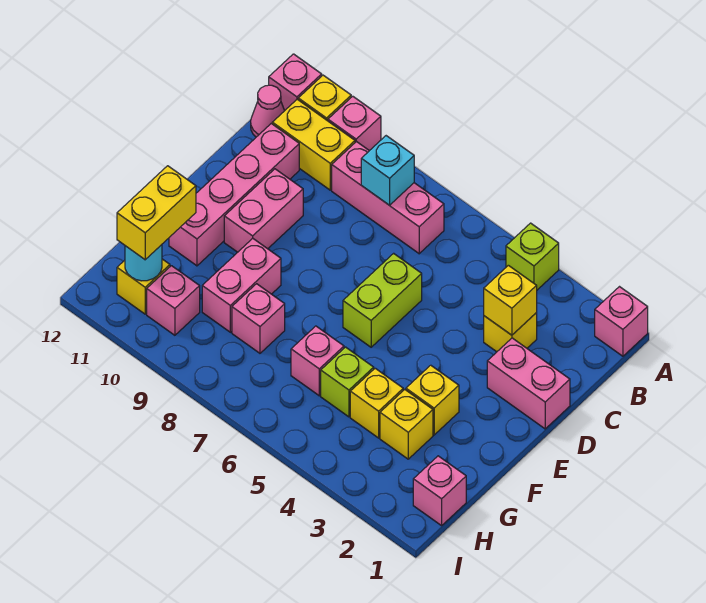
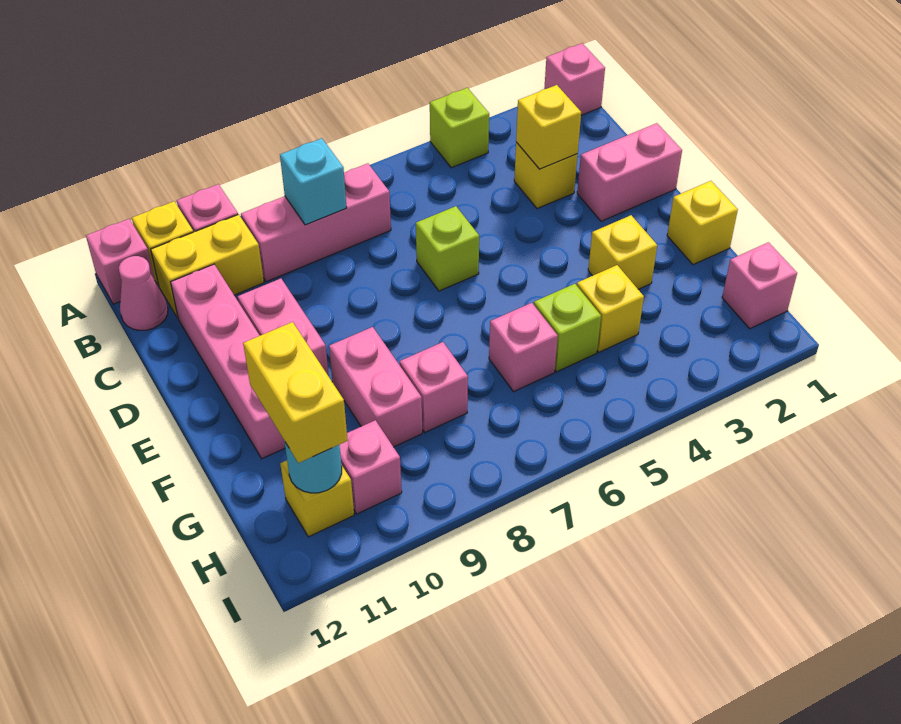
lime 1x2 brick [343,253,422,347] -> lime 1x1 brick [416,206,479,291]
yellow 1x1 brick [380,389,433,459] -> yellow 1x1 brick moved to [667,181,738,265]

